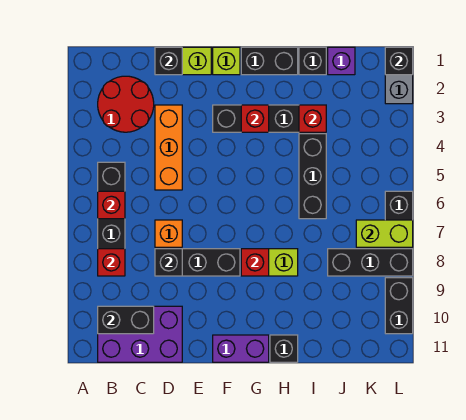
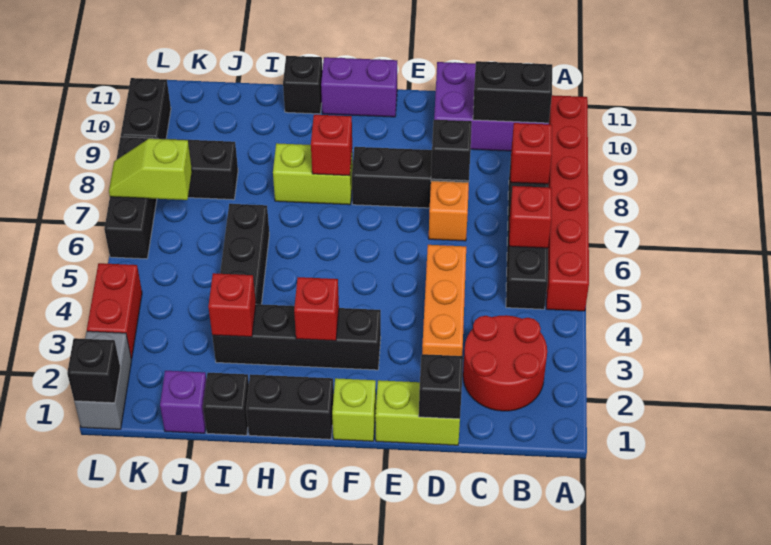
none -> red 1x6 brick [546,95,589,311]
lime 1x2 brick [356,220,413,247] -> lime 1x2 slope [109,139,192,200]
none -> red 1x2 brick [87,263,142,359]

